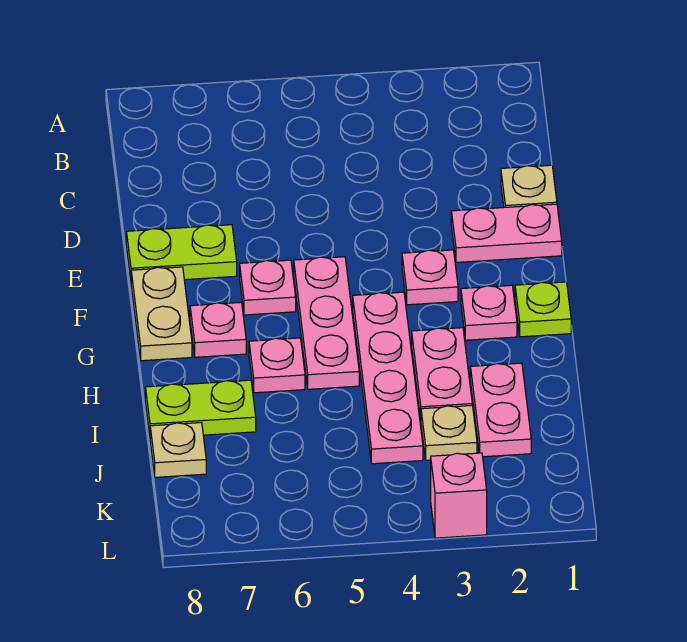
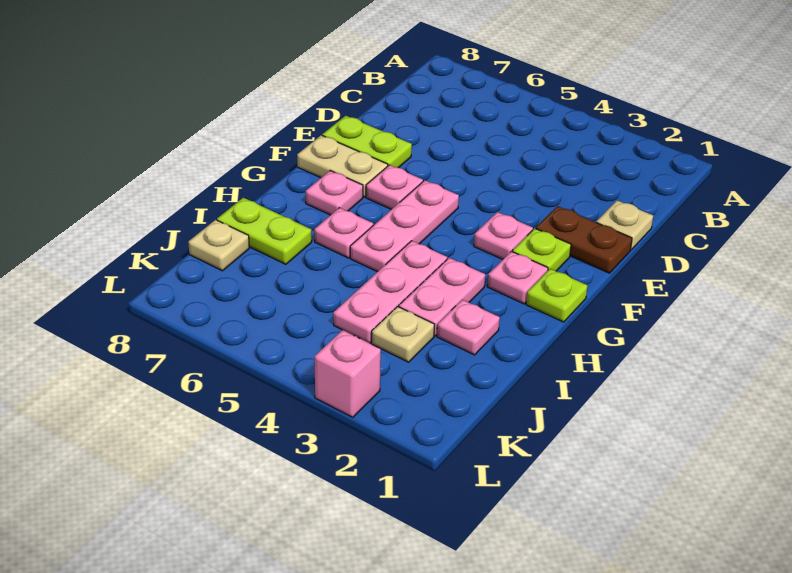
pink 1x2 plate [451,204,562,262] -> brown 1x2 plate [536,206,632,273]
none -> lime 1x1 plate [512,228,571,271]
tan 1x2 plate [131,267,192,361] -> tan 1x2 plate turned to [297,135,388,197]
pink 1x4 plate [353,292,423,464] -> pink 1x3 plate [333,241,447,343]
pink 1x2 plate [470,363,531,457] -> pink 1x1 plate [437,300,500,355]

